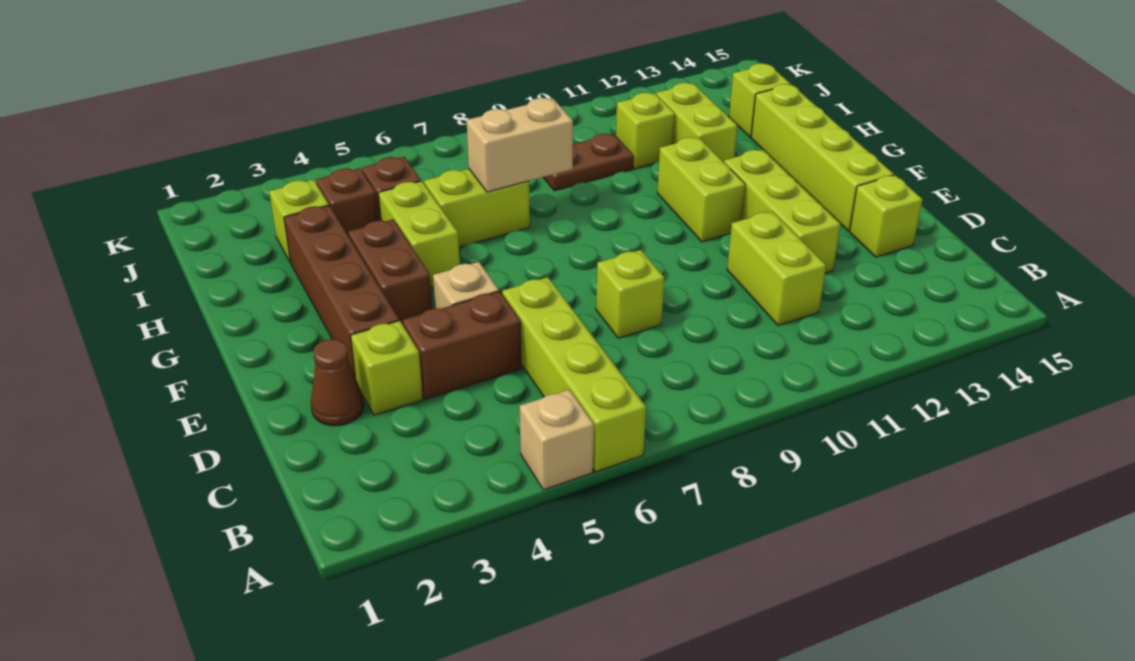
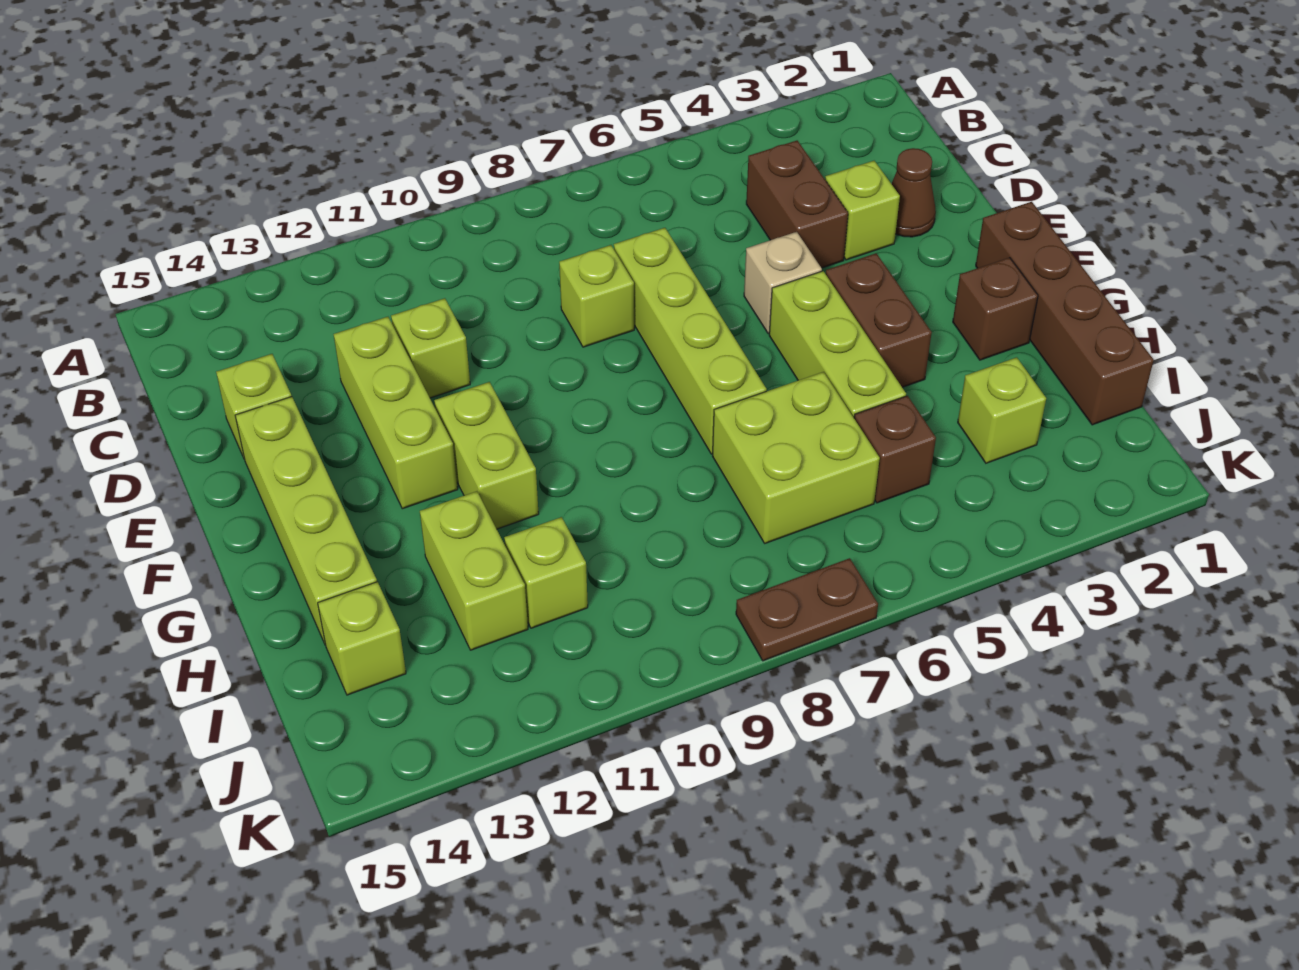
tan 1x1 brick [520,390,594,490] -> none
lime 1x4 brick [502,277,646,472] -> lime 1x4 brick moved to [614,228,767,454]
lime 1x2 brick [727,211,826,326] -> lime 1x1 brick [391,298,470,398]
brown 1x2 brick [403,291,522,399] -> brown 1x2 brick turned to [746,141,848,268]
brown 1x4 brick [284,205,399,377] -> brown 1x4 brick moved to [976,202,1154,425]
lime 1x2 brick [379,181,460,288] -> lime 1x3 brick [769,271,906,417]
lime 1x2 brick [424,169,530,247] -> lime 2x2 brick [713,372,880,543]
tan 1x2 brick [467,98,573,192] -> none
brown 1x1 brick [316,168,378,236] -> brown 1x1 brick moved to [953,258,1038,360]
brown 1x2 plate [543,134,634,191] -> brown 1x2 plate moved to [736,558,878,661]

